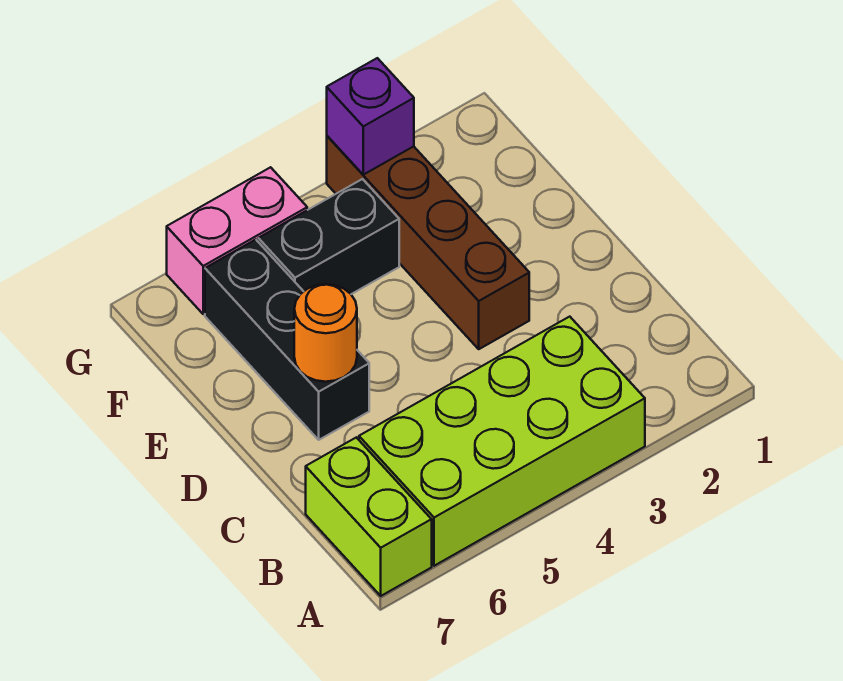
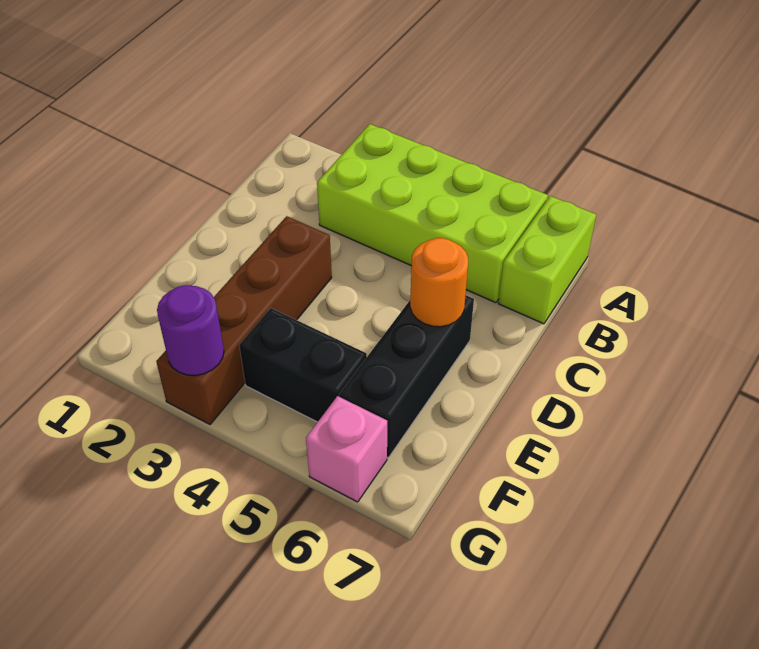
purple 1x1 brick [327,58,414,175] -> purple 1x1 round brick [157,285,224,375]
pink 1x2 brick [167,167,307,314] -> pink 1x1 brick [306,396,387,502]

